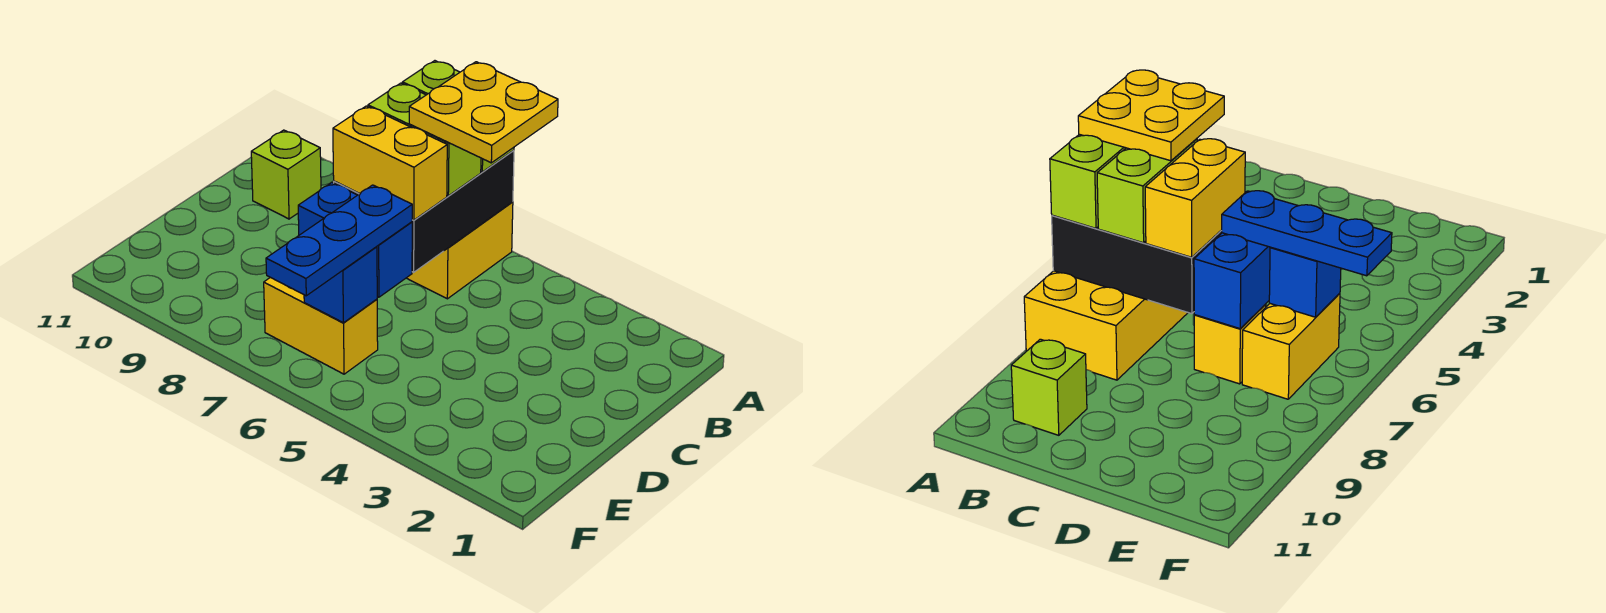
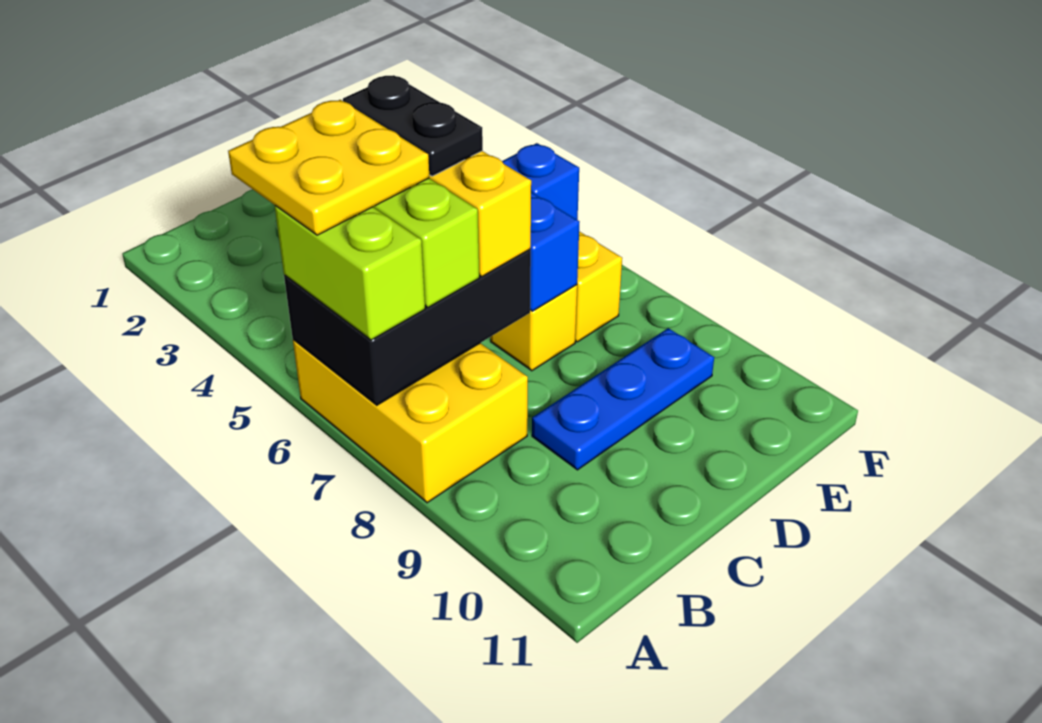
lime 1x1 brick [251,130,321,219] -> none
none -> black 1x2 plate [343,75,483,176]
blue 1x3 plate [266,185,412,296] -> blue 1x3 plate moved to [532,328,714,470]

